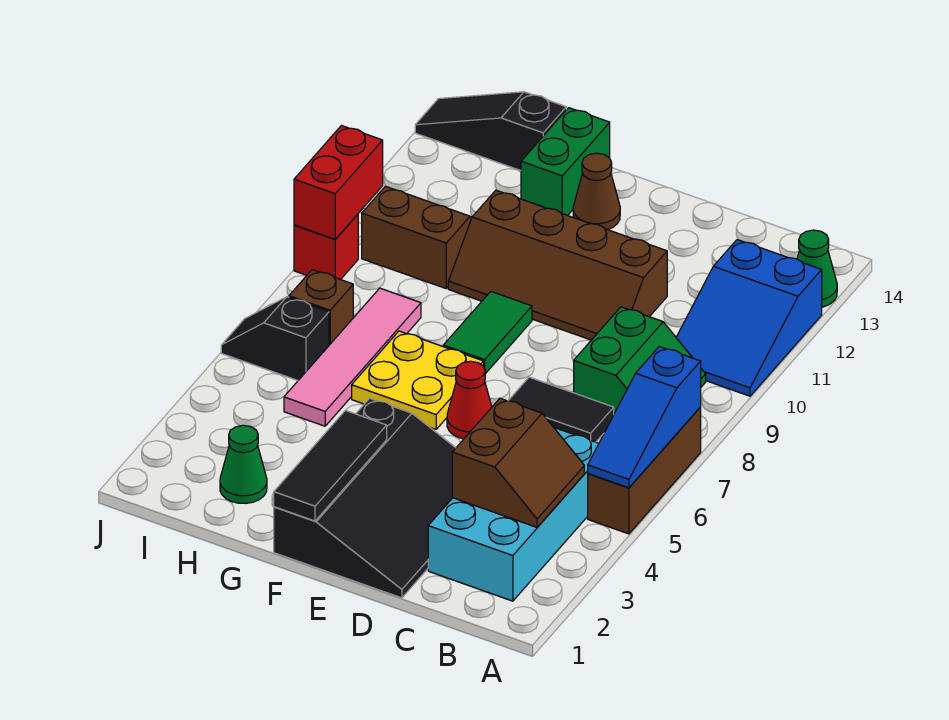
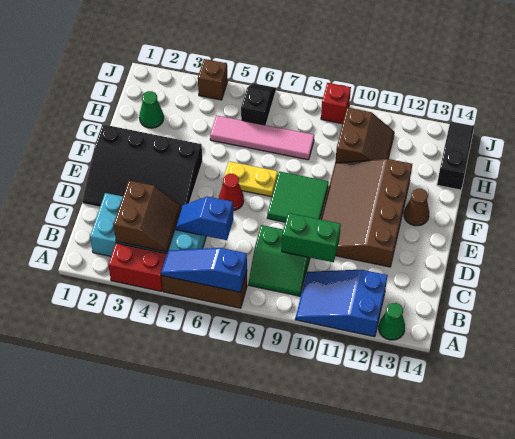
brown 2x2 slope [452,399,584,527] -> brown 2x2 slope turned to [114,181,181,252]
none -> blue 1x2 slope [176,196,233,240]
black 1x2 tile [508,377,614,442] -> none
brown 2x4 slope [448,190,667,340] -> brown 3x4 slope [321,159,412,267]
black 1x3 tile [274,411,387,521] -> none
yellow 2x2 plate [352,331,484,429] -> yellow 1x2 plate [222,161,278,197]
green 1x2 tile [443,292,532,374] -> green 2x2 tile [267,171,329,222]
green 1x2 brick [521,108,610,216] -> green 1x2 brick moved to [282,213,341,262]
brown 1x1 brick [289,270,353,345] -> brown 1x1 brick moved to [198,59,228,100]
red 1x2 brick [294,126,383,239] -> red 1x2 brick moved to [108,243,167,291]

